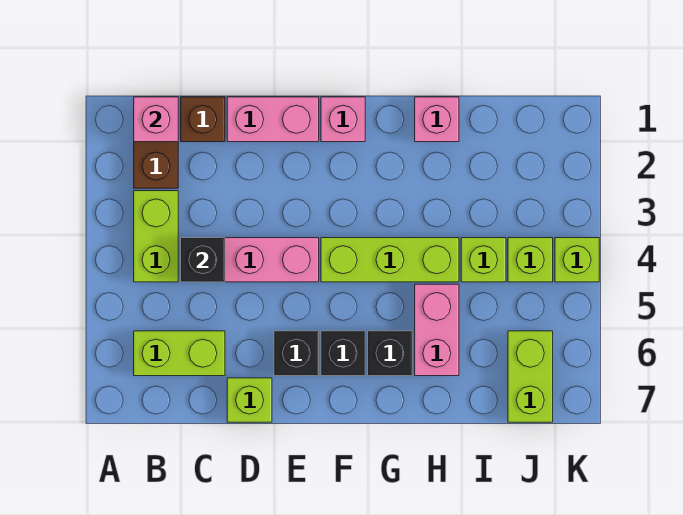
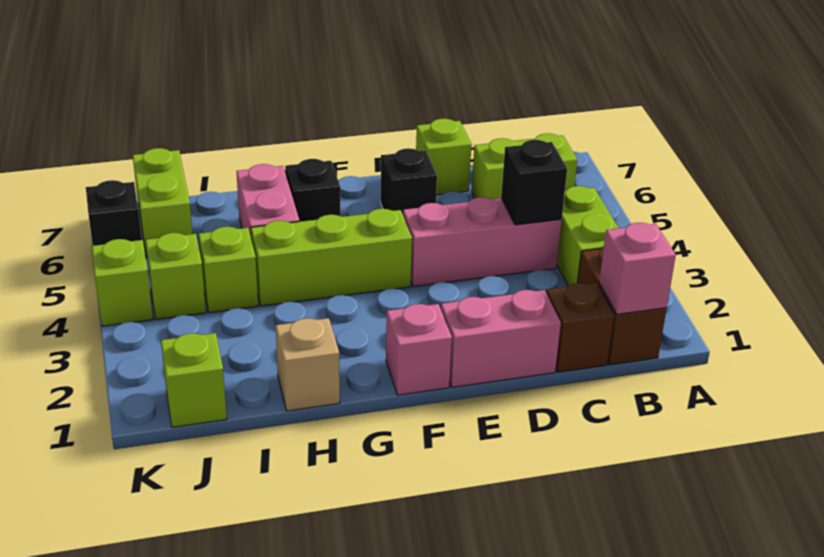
black 1x1 brick [321,331,365,376] -> black 1x1 brick moved to [86,180,142,246]
pink 1x1 brick [415,97,459,142] -> tan 1x1 brick [276,318,340,411]
none -> lime 1x1 brick [161,333,227,427]

